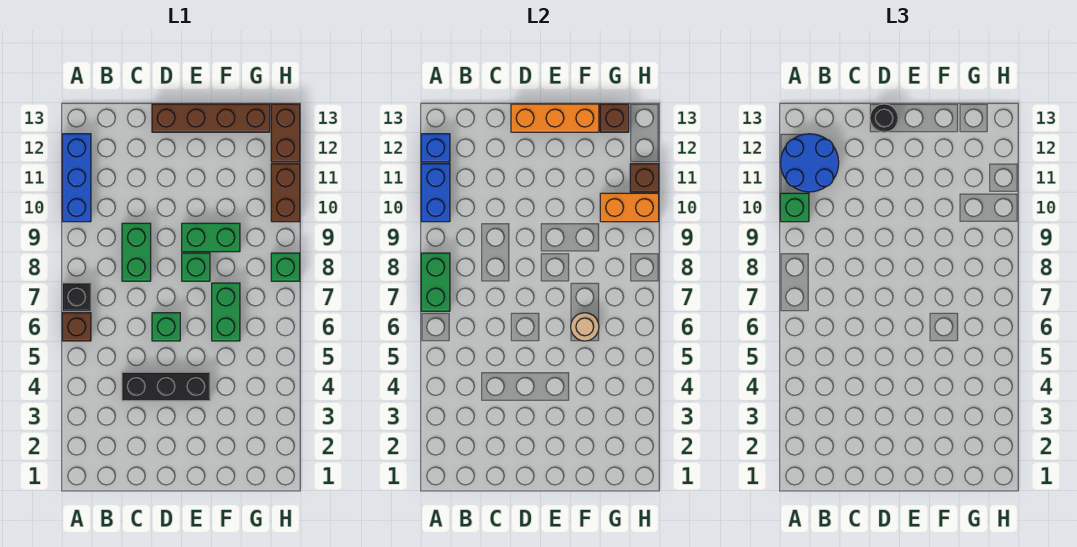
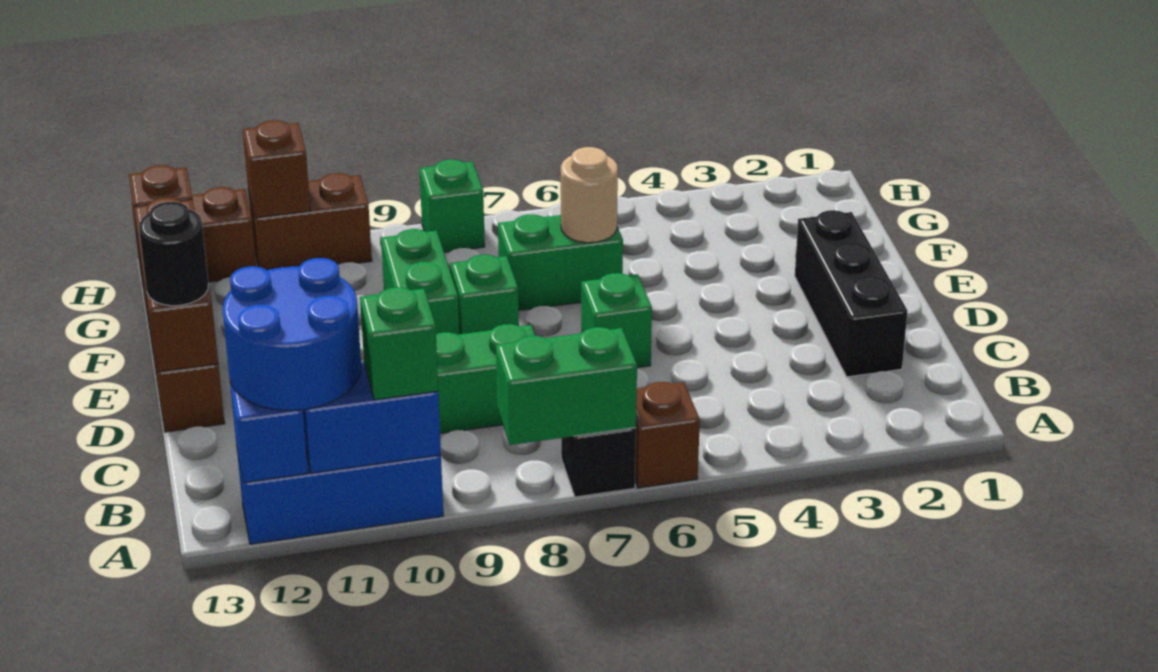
black 1x3 brick [122,372,210,401] -> black 1x3 brick moved to [795,210,908,377]
orange 1x3 brick [511,104,599,132] -> brown 1x3 brick [134,198,218,372]
orange 1x2 brick [600,193,659,222] -> none

